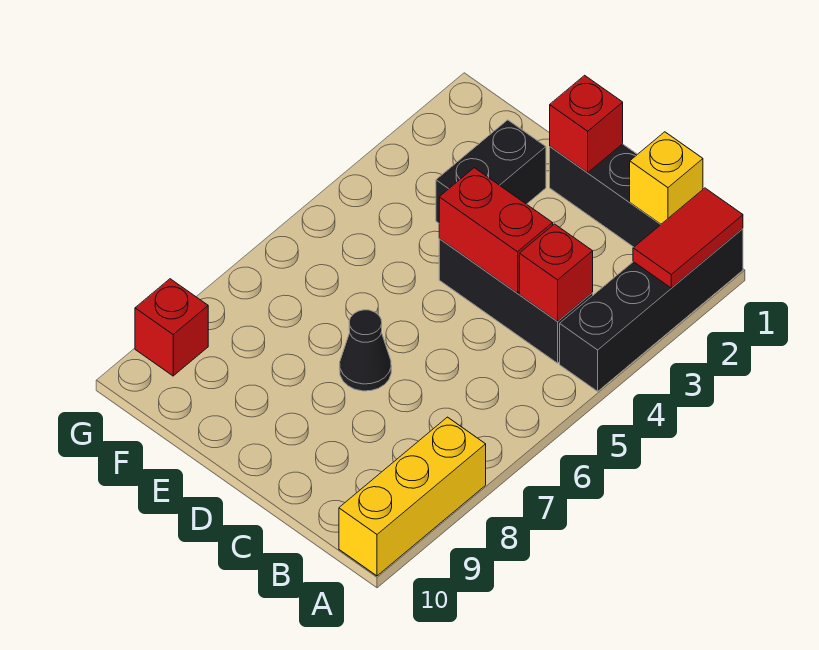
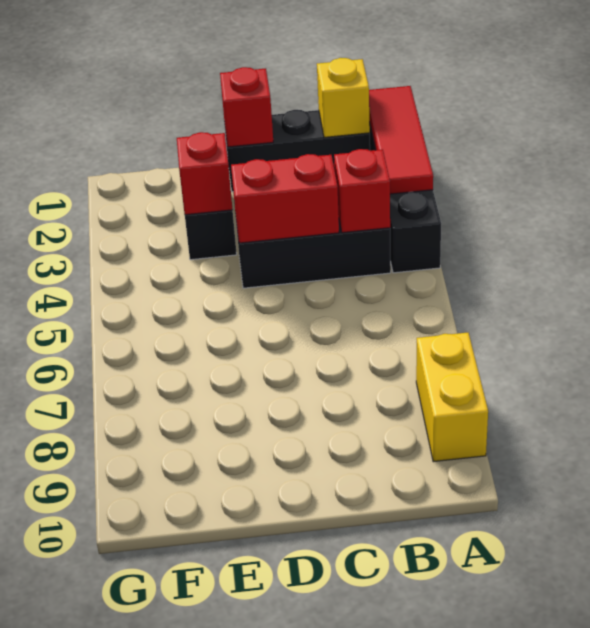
red 1x2 tile [633,188,743,288] -> red 1x3 tile [369,86,433,194]
yellow 1x3 brick [339,417,486,576] -> yellow 1x2 brick [416,333,488,462]
black 1x1 cone [340,310,391,391] -> none
red 1x1 brick [135,279,208,376] -> red 1x1 brick moved to [177,132,233,215]

